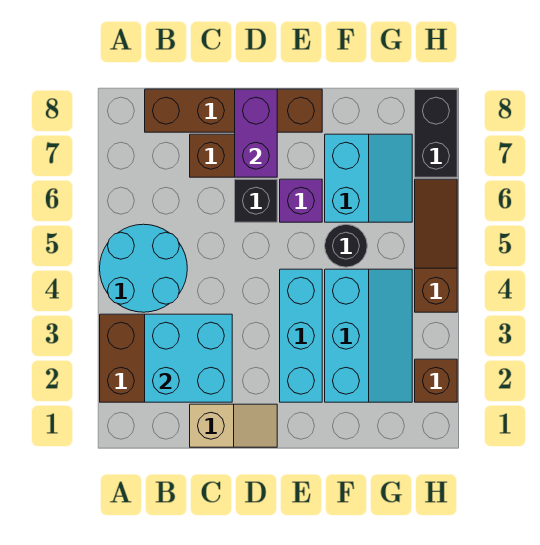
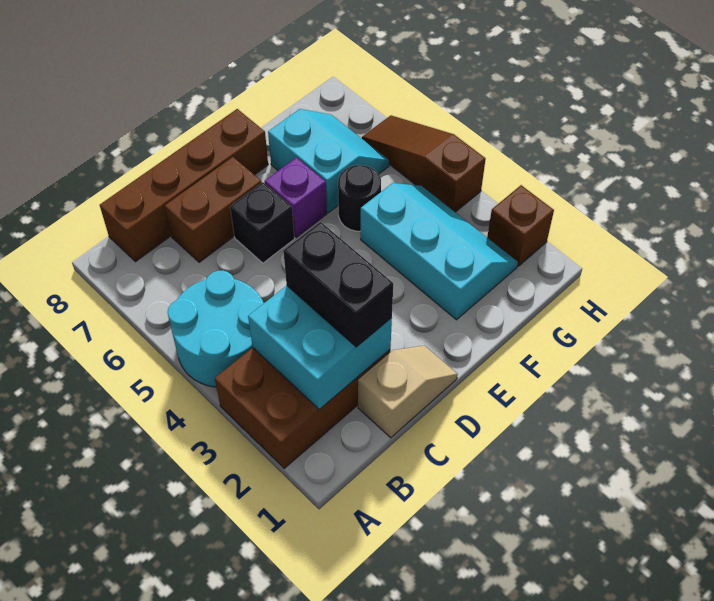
purple 1x2 brick [235,89,277,177] -> none
cyan 1x3 brick [280,269,322,402] -> none
black 1x2 brick [415,89,457,177] -> black 1x2 brick moved to [283,222,393,347]

